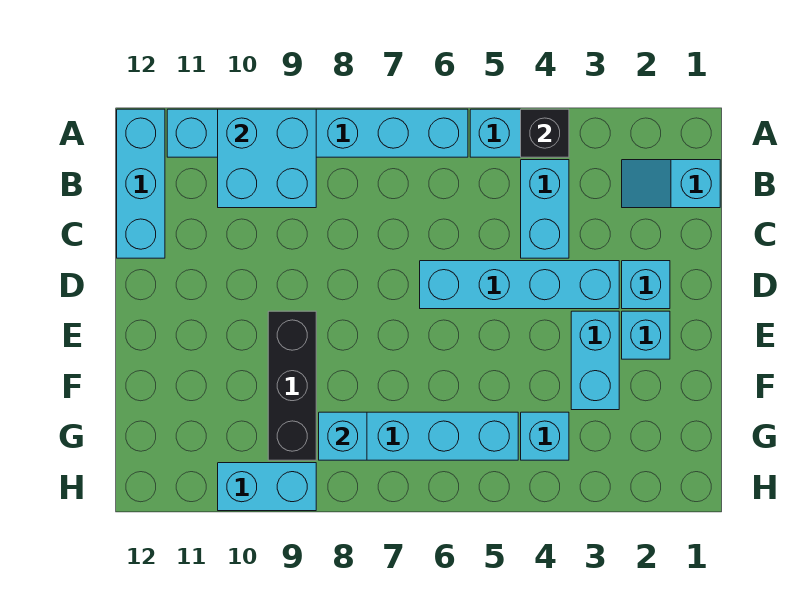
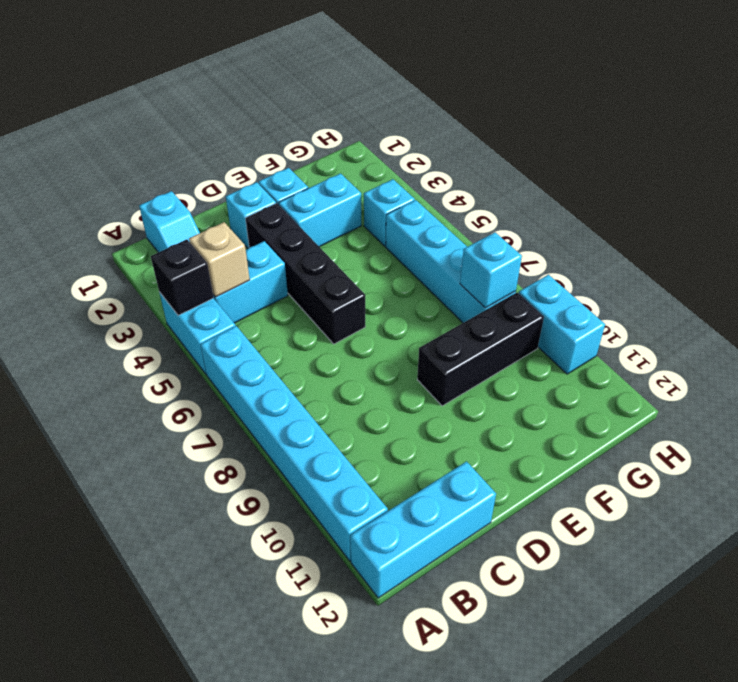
cyan 2x2 brick [218,109,316,208] -> none
none -> tan 1x1 brick [189,222,250,297]
cyan 1x4 brick [420,261,619,309] -> black 1x4 brick [246,203,365,344]

